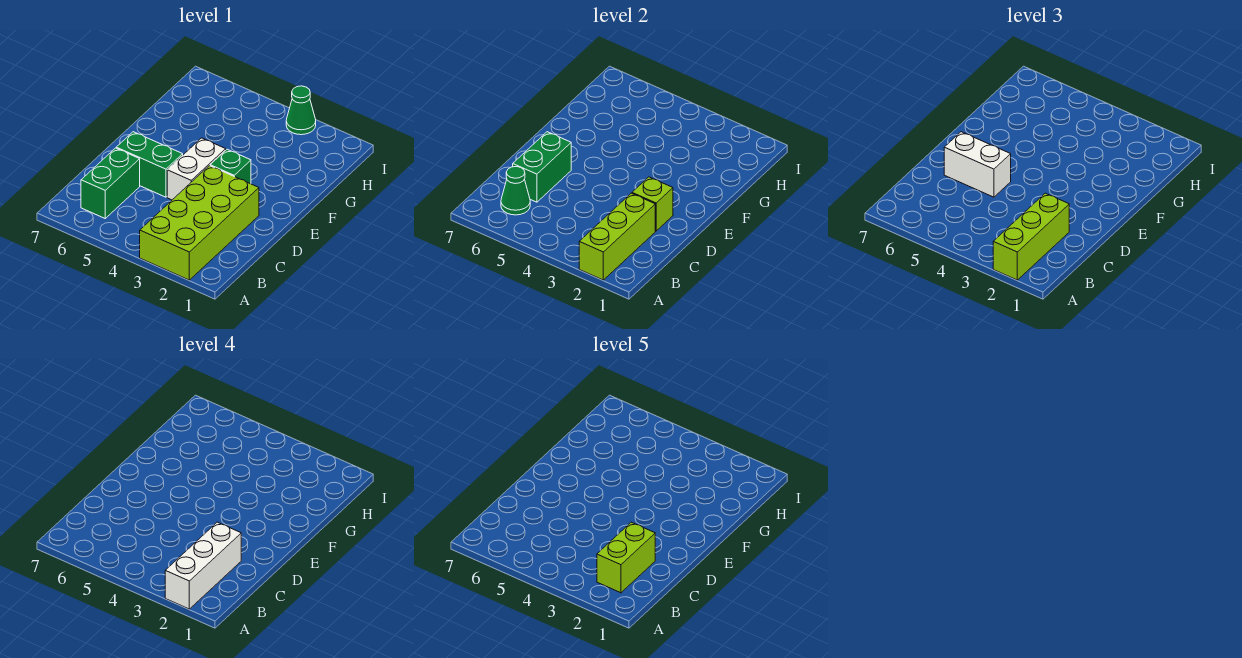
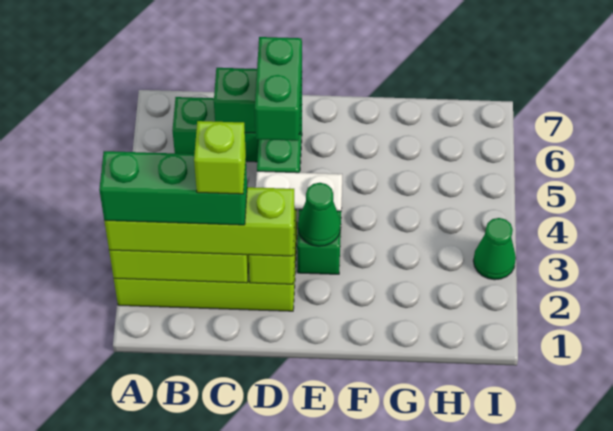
lime 1x3 brick [993,193,1069,280] -> lime 1x4 brick [104,187,295,256]
white 1x3 brick [165,522,241,609] -> green 1x3 brick [99,151,247,225]
lime 1x2 brick [597,522,655,593] -> lime 1x1 brick [194,121,246,194]
green 1x1 cone [501,167,530,215] -> green 1x1 cone moved to [298,183,341,246]
white 1x2 brick [944,132,1011,197] -> green 1x2 brick [255,37,302,141]

